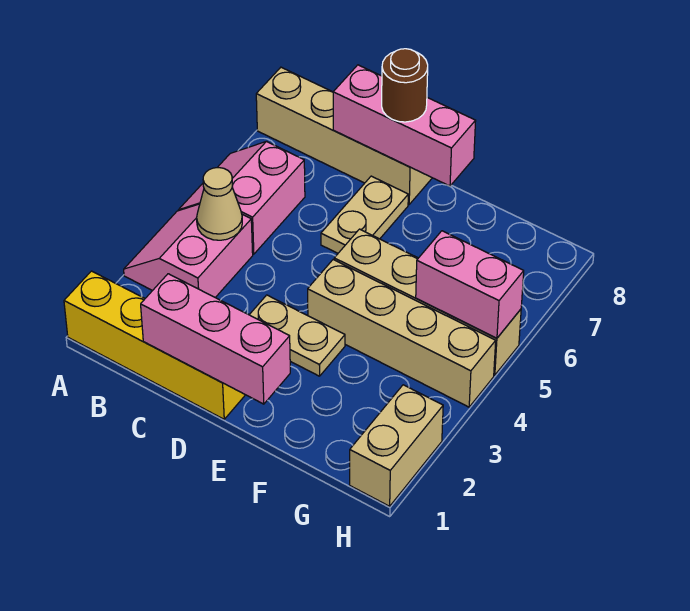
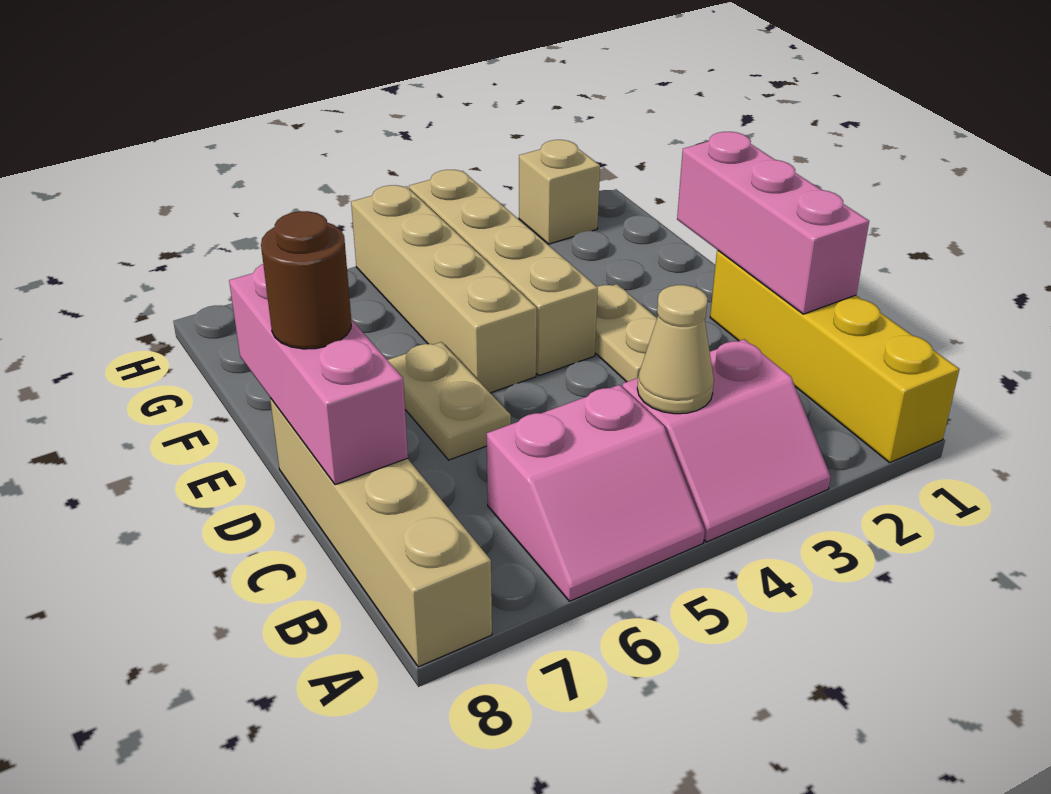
tan 1x2 plate [321,176,408,253] -> tan 1x2 plate turned to [388,342,511,460]
pink 1x2 brick [416,231,524,338] -> none
tan 1x2 brick [350,385,443,506] -> tan 1x1 brick [519,140,600,244]

